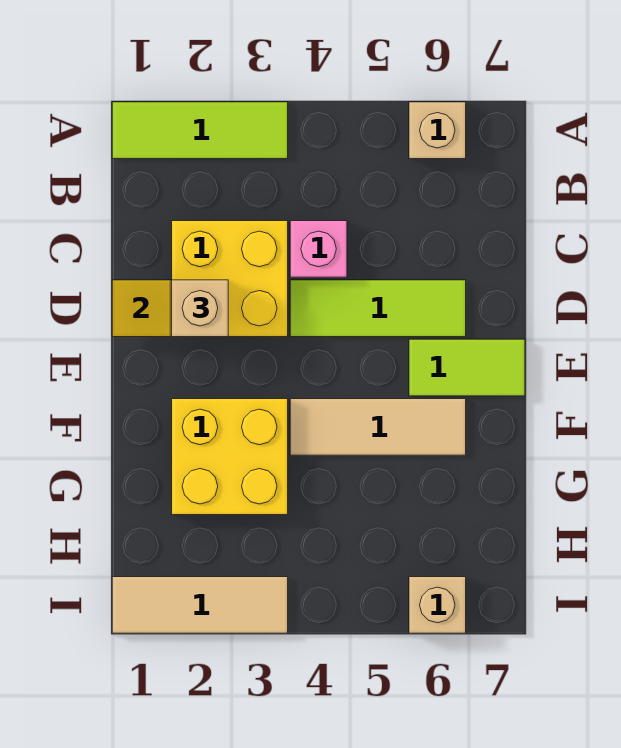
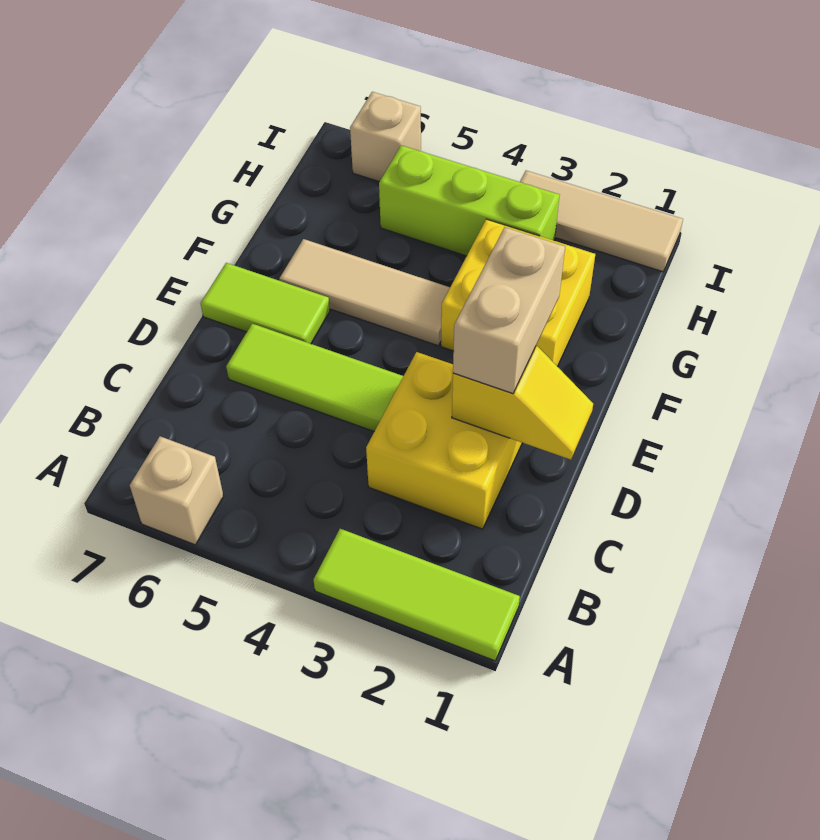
pink 1x1 brick [290,221,347,277] -> none
tan 1x1 brick [172,280,228,337] -> tan 1x2 brick [453,227,565,394]
none -> lime 1x3 brick [379,145,560,256]

